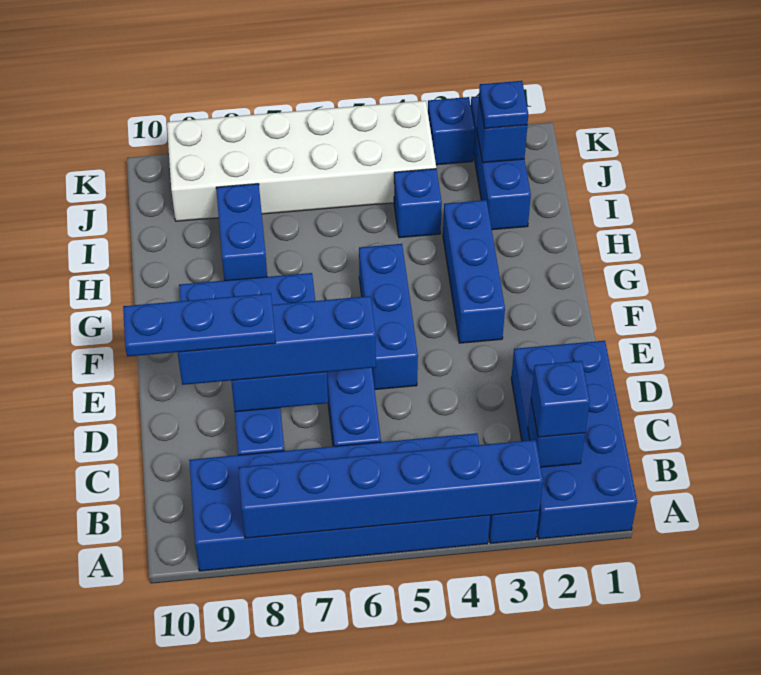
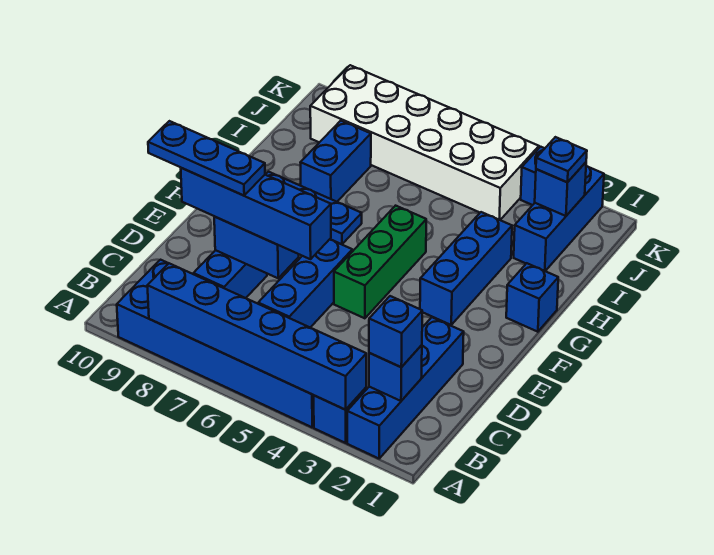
blue 2x4 brick [511,341,637,539] -> blue 1x4 brick [347,317,464,458]
blue 1x3 brick [359,244,418,390] -> green 1x3 brick [334,206,426,318]
blue 1x1 brick [394,169,442,238] -> blue 1x1 brick moved to [506,263,558,332]

